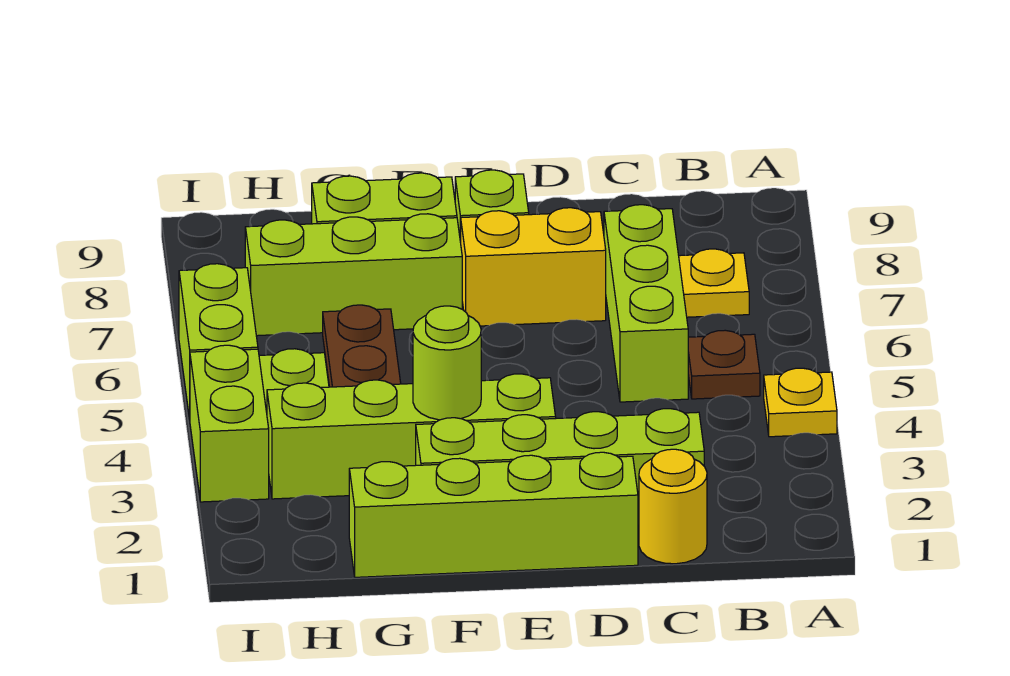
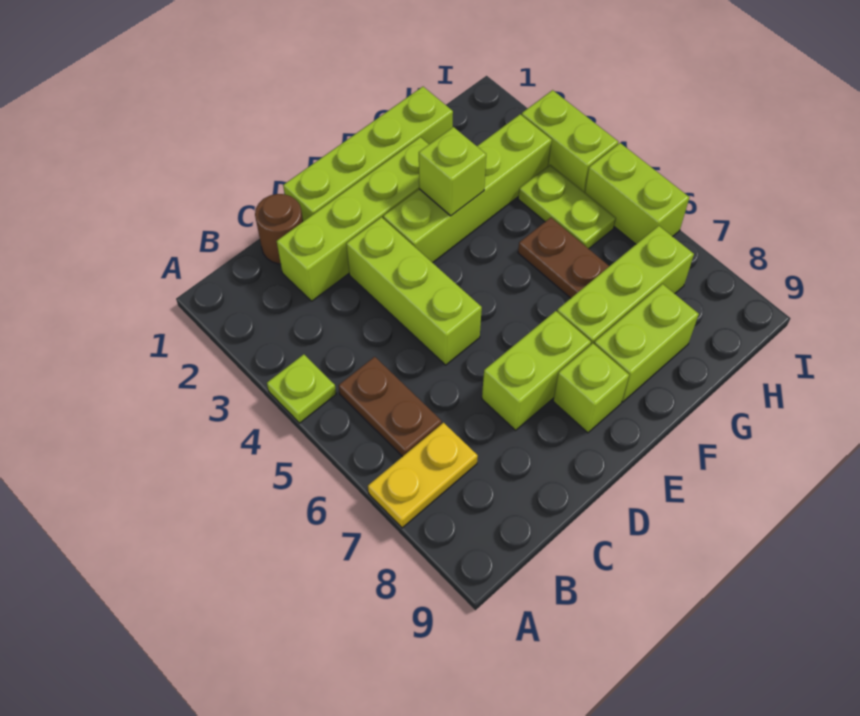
yellow 1x1 plate [764,368,837,437] -> lime 1x1 plate [267,354,336,423]
brown 1x1 plate [688,330,760,399] -> brown 1x2 plate [339,357,442,457]
yellow 1x1 plate [679,249,749,317] -> yellow 1x2 plate [368,423,478,528]
yellow 1x1 round brick [639,449,707,564] -> brown 1x1 round brick [255,194,303,264]
lime 1x3 brick [604,205,688,402] -> lime 1x3 brick moved to [346,217,482,365]
yellow 1x2 brick [461,208,606,326] -> lime 1x2 brick [482,311,591,430]
lime 1x1 round brick [413,306,481,420] -> lime 1x1 brick [419,127,486,216]

